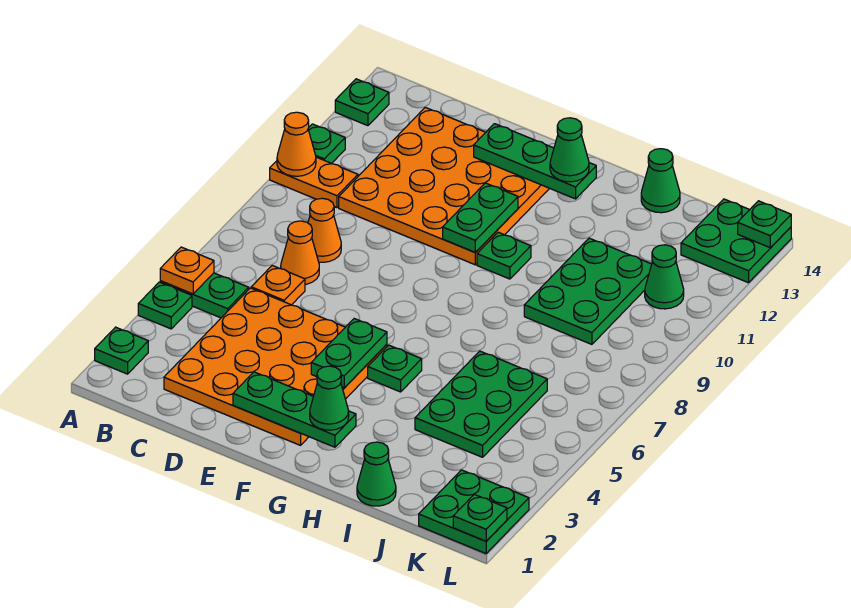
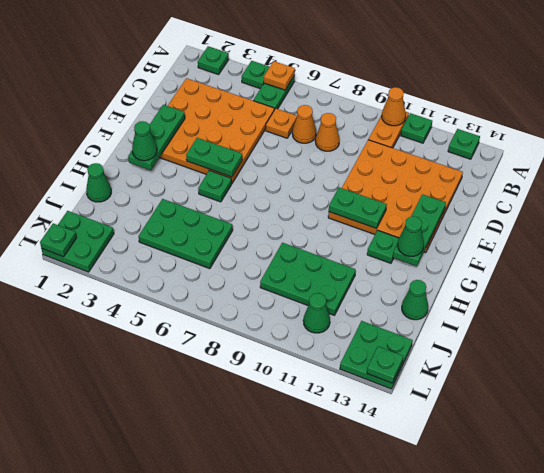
green 1x1 plate [477,232,531,279] -> green 1x1 plate moved to [367,230,399,263]

